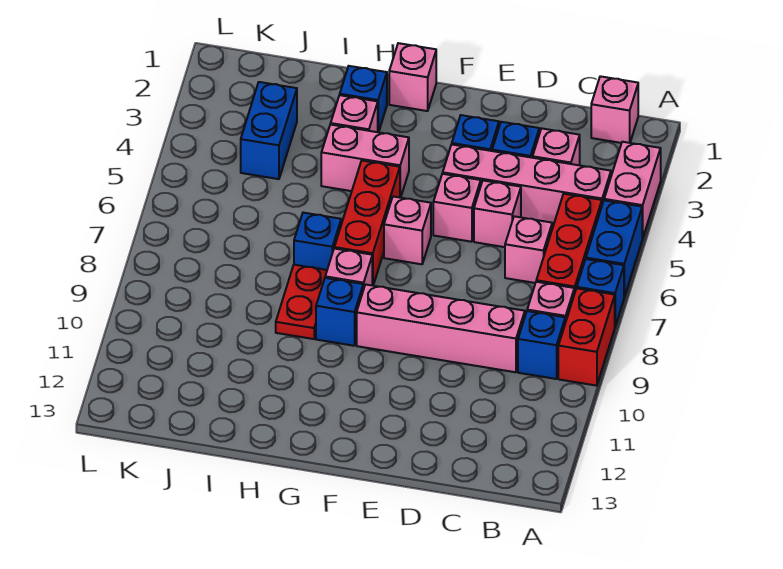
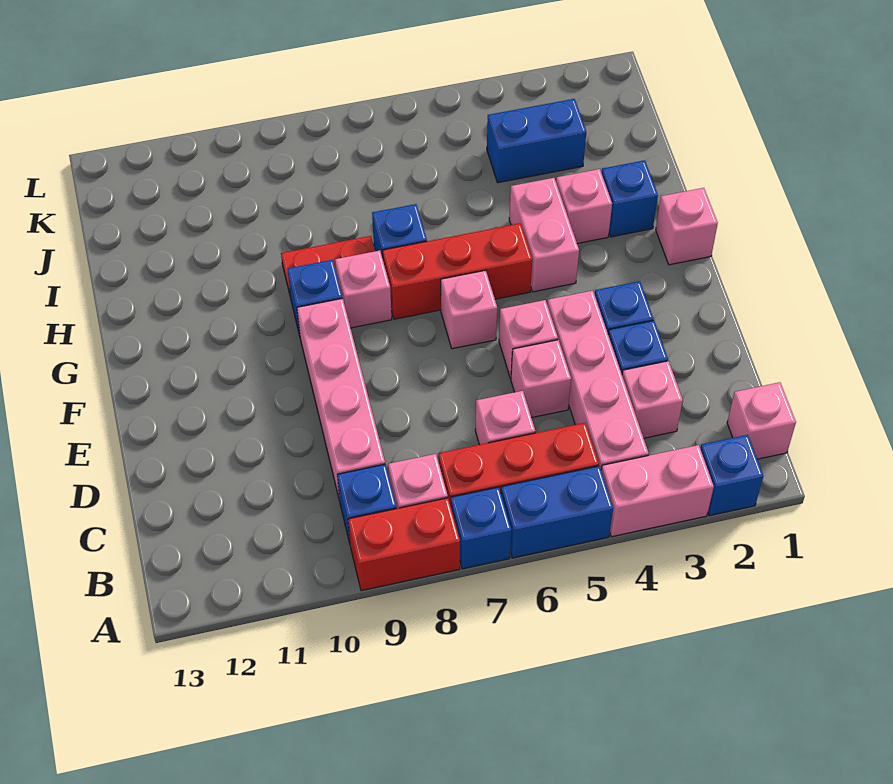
none -> blue 1x1 brick [700,435,763,516]

